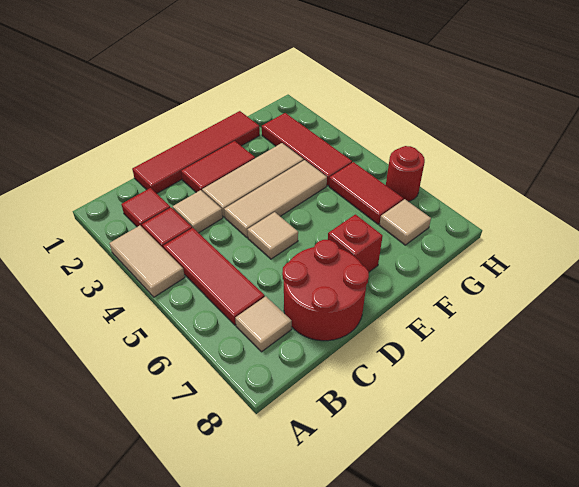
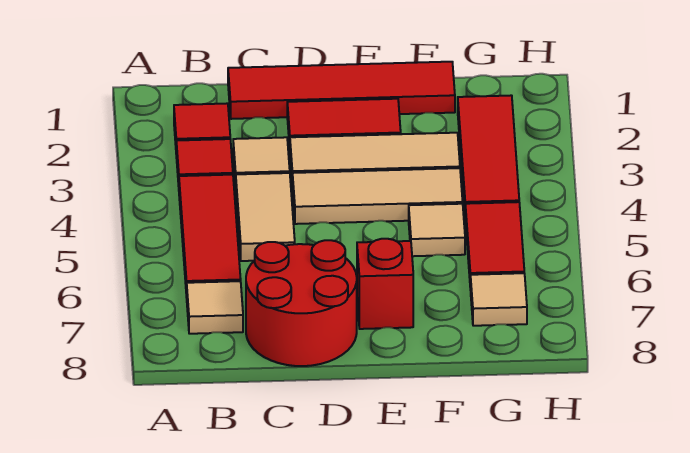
tan 1x2 tile [109,225,185,297] -> tan 1x2 tile moved to [236,173,295,261]
tan 1x1 tile [247,212,298,259] -> tan 1x1 tile moved to [409,204,465,256]
red 1x1 round brick [386,146,425,201] -> none

